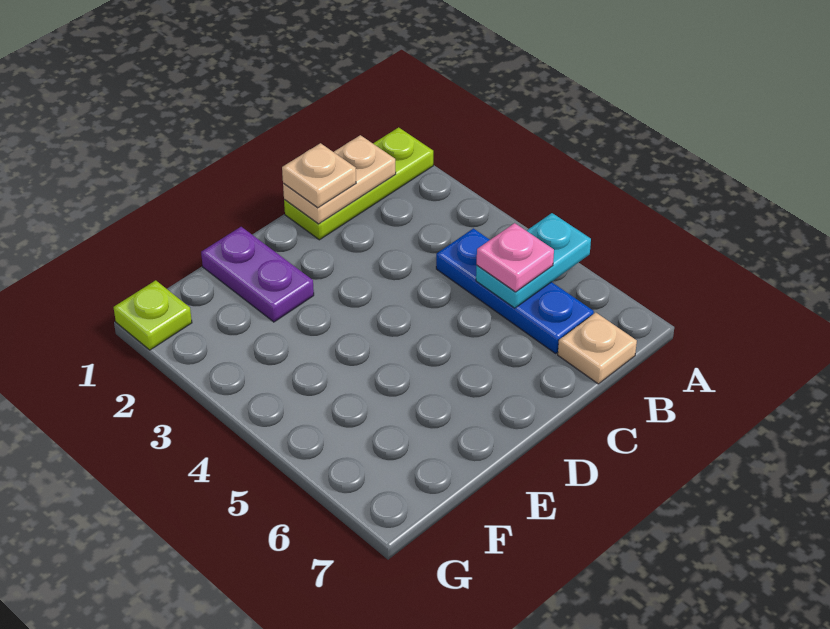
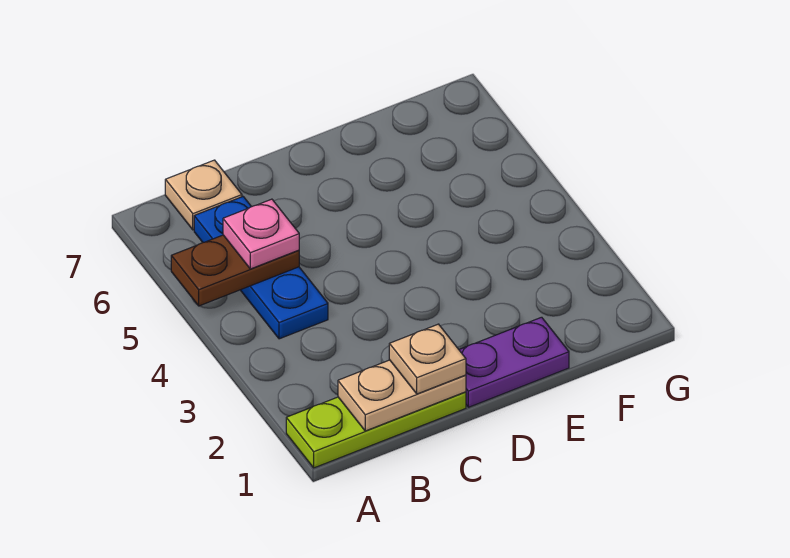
cyan 1x2 plate [476,213,591,308] -> brown 1x2 plate [171,235,299,306]
purple 1x2 plate [201,227,314,322] -> purple 1x2 plate turned to [459,317,569,407]
lime 1x1 plate [114,280,192,350] -> none

